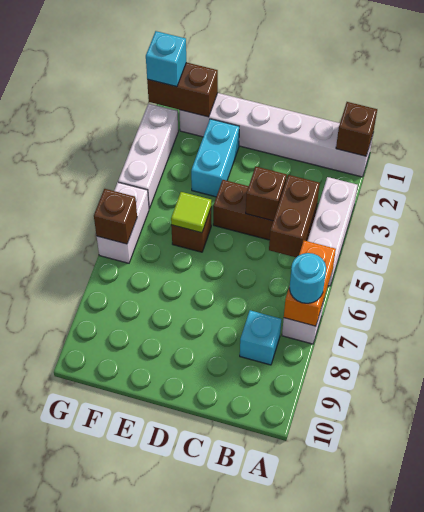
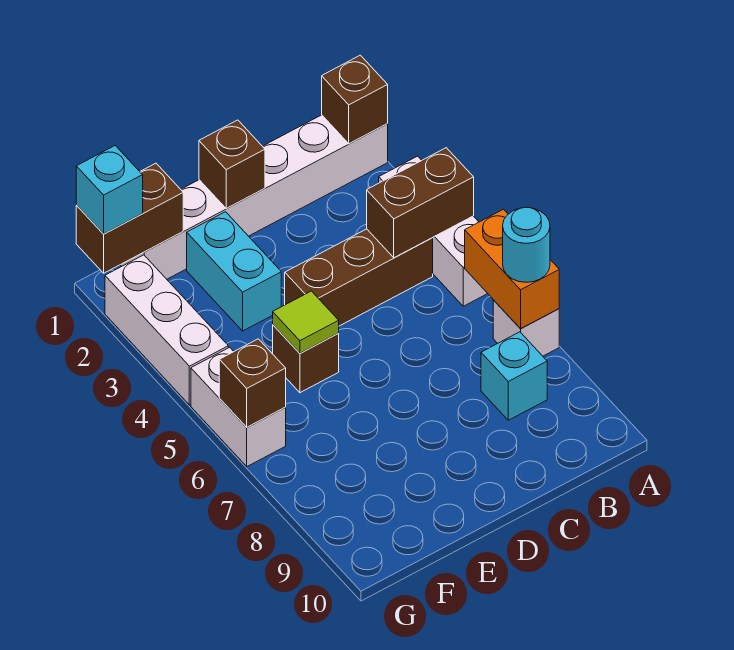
brown 1x2 brick [269,175,320,257] -> brown 1x2 brick turned to [367,148,474,258]
brown 1x1 brick [246,167,287,221] -> brown 1x1 brick moved to [199,120,265,209]

